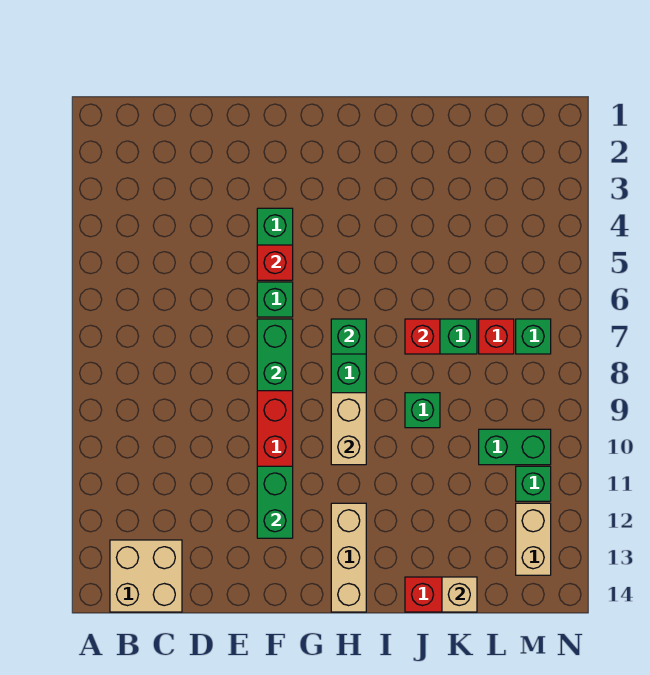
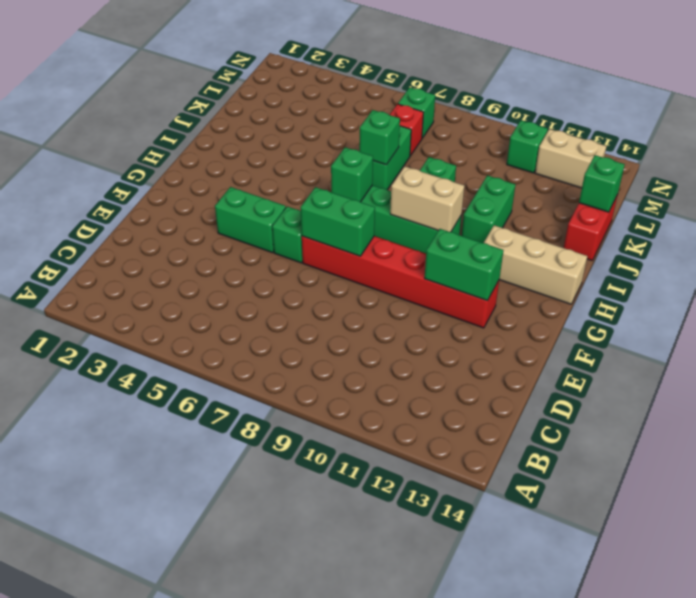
tan 2x2 brick [110,540,182,612] -> none
red 1x1 brick [257,245,293,280] -> none
red 1x1 brick [405,319,440,354] -> green 1x1 brick [359,110,400,165]
tan 1x1 brick [442,577,477,612] -> green 1x1 brick [579,155,625,212]
green 1x2 brick [479,429,551,465] -> green 1x2 brick moved to [461,175,516,243]

